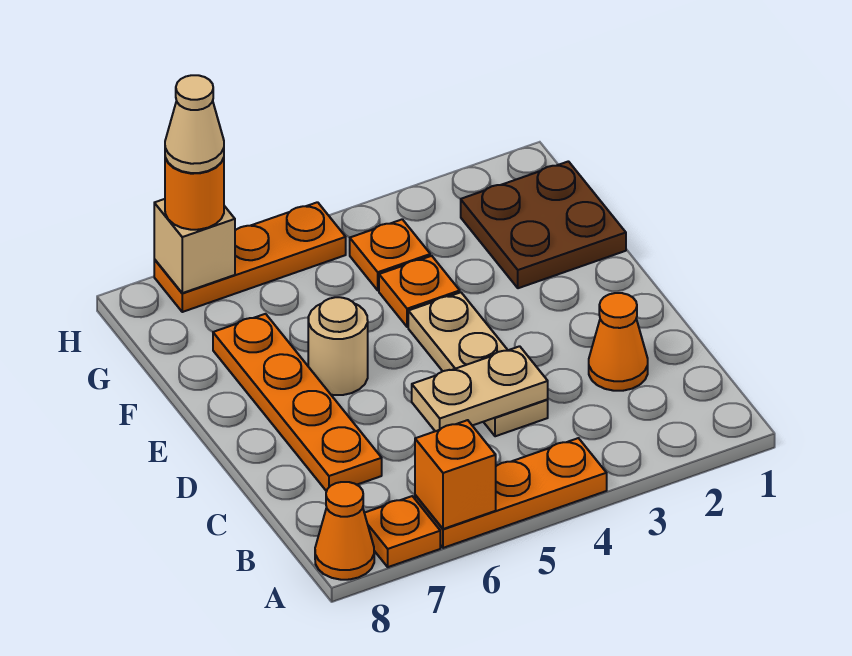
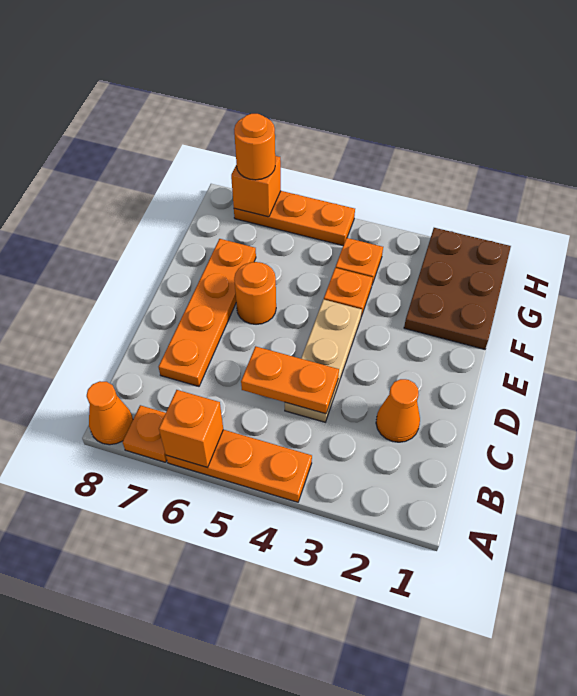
tan 1x2 plate [412,346,548,431] -> orange 1x2 plate [241,346,339,414]
tan 1x1 round brick [308,297,368,395] -> orange 1x1 round brick [234,262,276,324]
brown 2x2 plate [461,161,626,288] -> brown 2x3 plate [404,228,511,349]
tan 1x1 brick [154,199,235,293] -> orange 1x1 brick [231,156,281,217]
tan 1x1 cone [165,75,224,173] -> none

